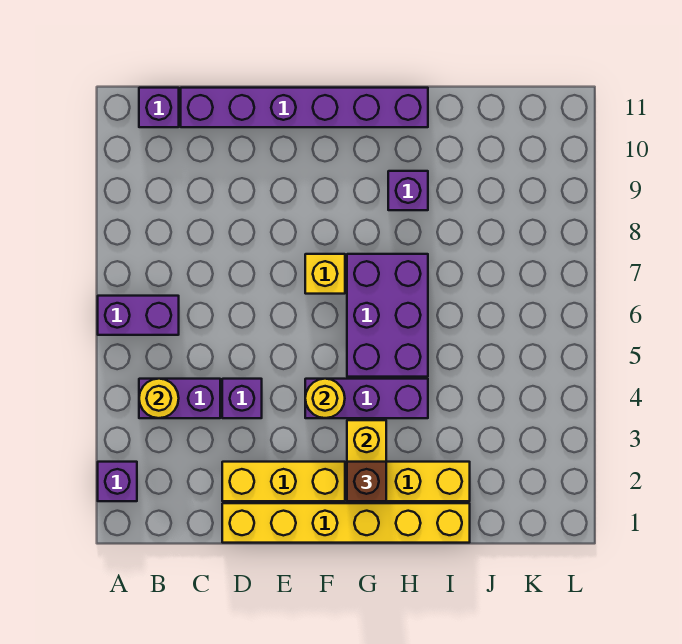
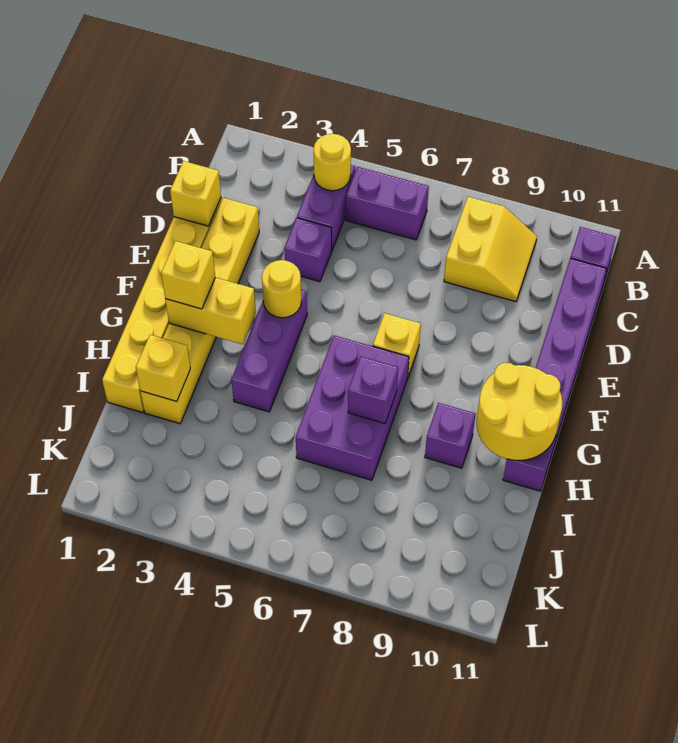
purple 1x1 brick [98,462,137,501] -> purple 1x1 brick moved to [348,357,398,423]
purple 1x2 brick [98,296,179,335] -> purple 1x2 brick turned to [346,167,429,240]
none -> yellow 2x2 slope [444,197,537,302]
none -> yellow 1x1 brick [170,161,221,226]
brown 1x1 brick [347,462,386,501] -> yellow 1x1 brick [161,241,215,309]
purple 2x3 brick [347,254,428,377] -> purple 2x3 brick turned to [296,336,409,480]
none -> yellow 2x2 round brick [476,363,562,461]
none -> yellow 1x1 brick [136,335,190,402]

